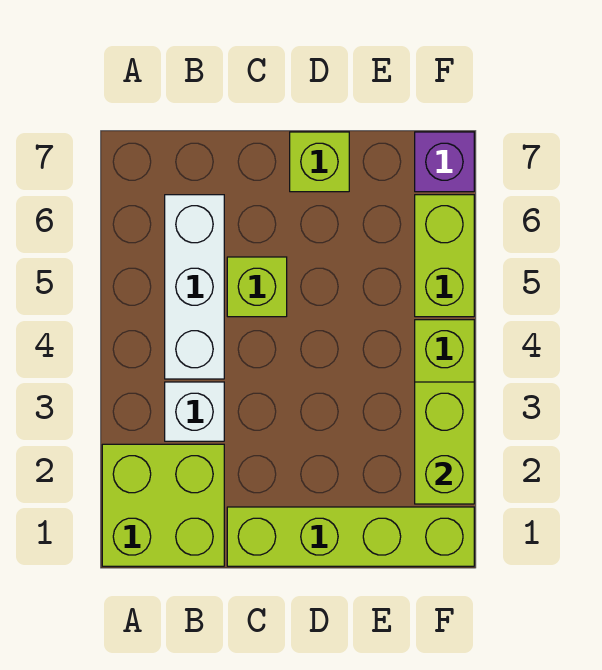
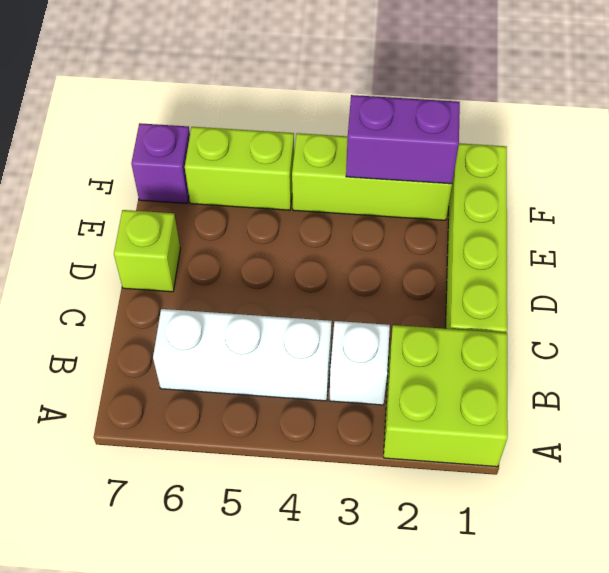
lime 1x1 brick [227,257,287,317] -> none
lime 1x2 brick [415,382,474,504] -> purple 1x2 brick [346,95,460,184]

